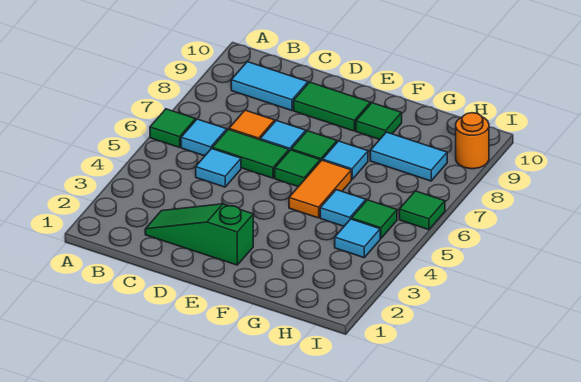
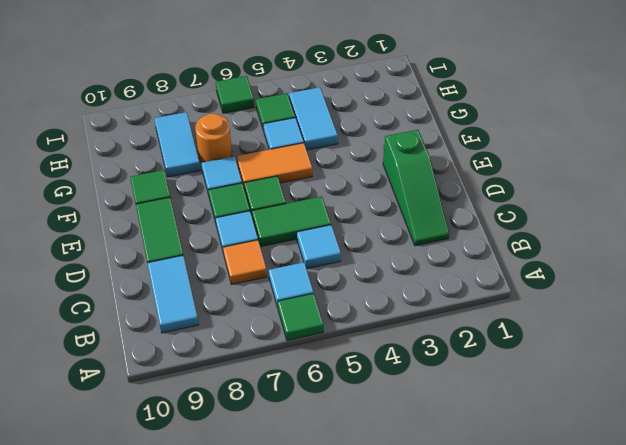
green 1x2 tile [212,129,289,178] -> green 1x2 tile turned to [252,196,331,247]
cyan 1x1 tile [335,219,380,258] -> cyan 1x2 tile [289,87,338,150]
orange 1x1 round brick [456,113,489,169] -> orange 1x1 round brick moved to [195,114,232,162]

